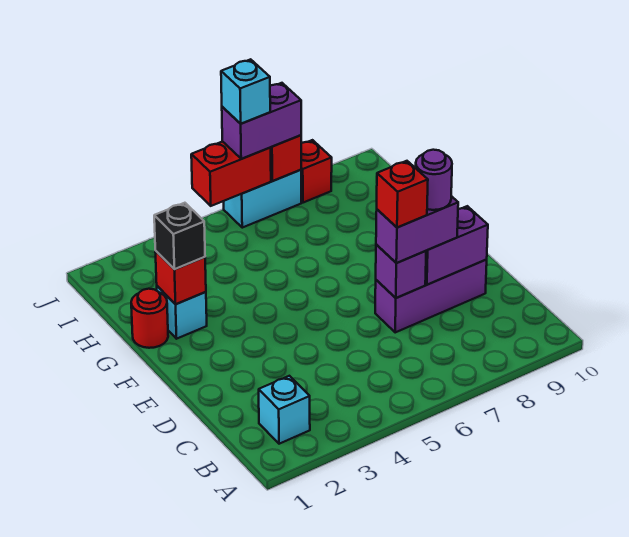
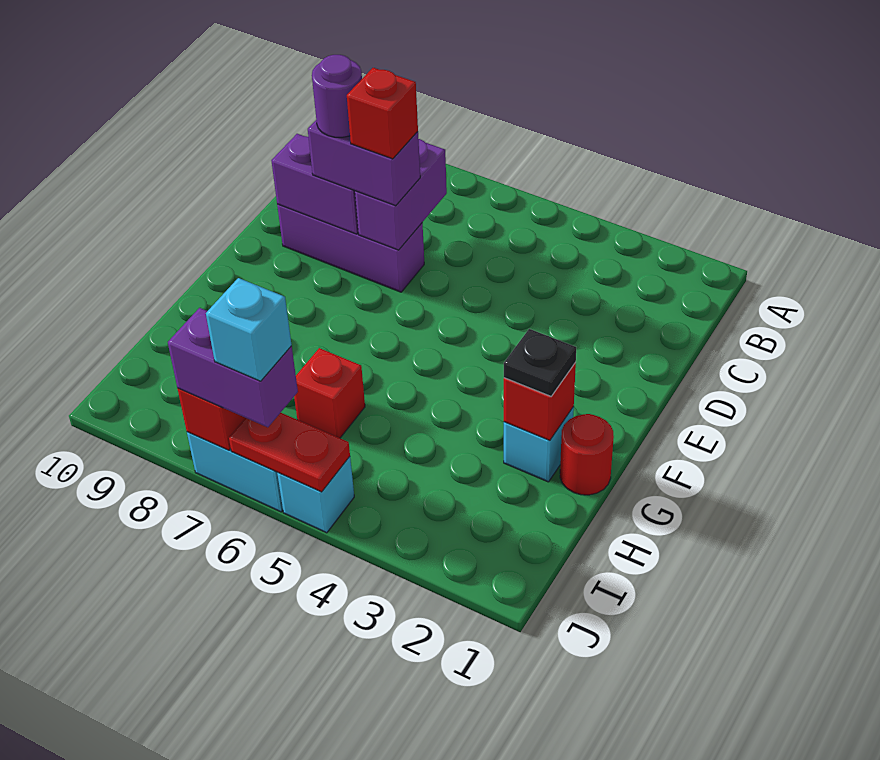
cyan 1x1 brick [259,376,310,444] -> cyan 1x1 brick moved to [277,457,354,533]
purple 1x1 brick [376,244,426,298] -> purple 1x2 brick [355,139,447,250]
black 1x1 brick [154,203,205,269] -> black 1x1 plate [504,329,576,396]
red 1x2 brick [191,141,271,206] -> red 1x2 plate [229,413,350,492]
red 1x1 brick [301,140,332,203] -> red 1x1 brick moved to [294,348,365,438]

